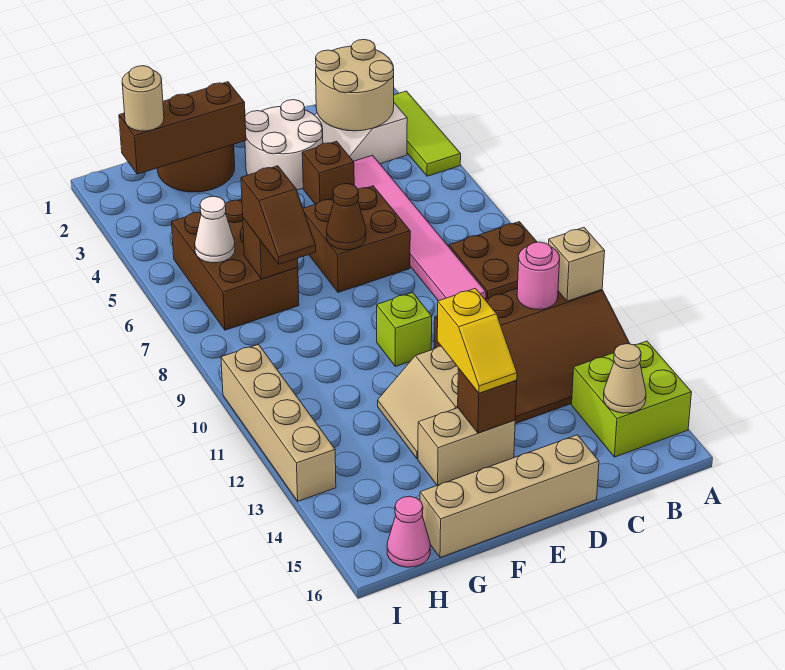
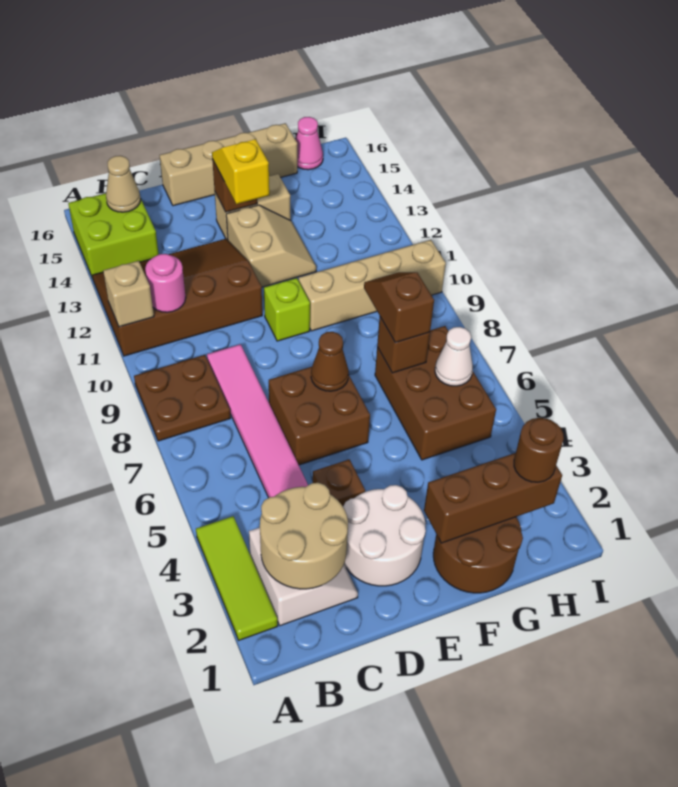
tan 1x1 round brick [122,66,164,131] -> brown 1x1 round brick [514,418,564,482]
tan 1x4 brick [221,344,336,501] -> tan 1x4 brick turned to [299,240,446,331]

